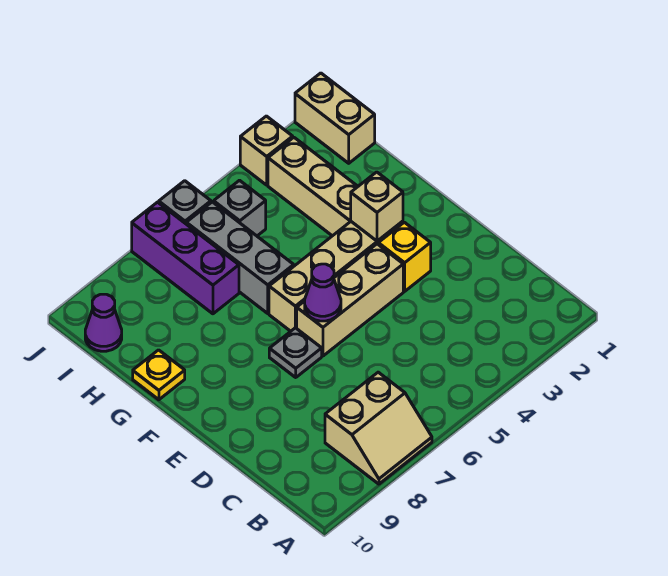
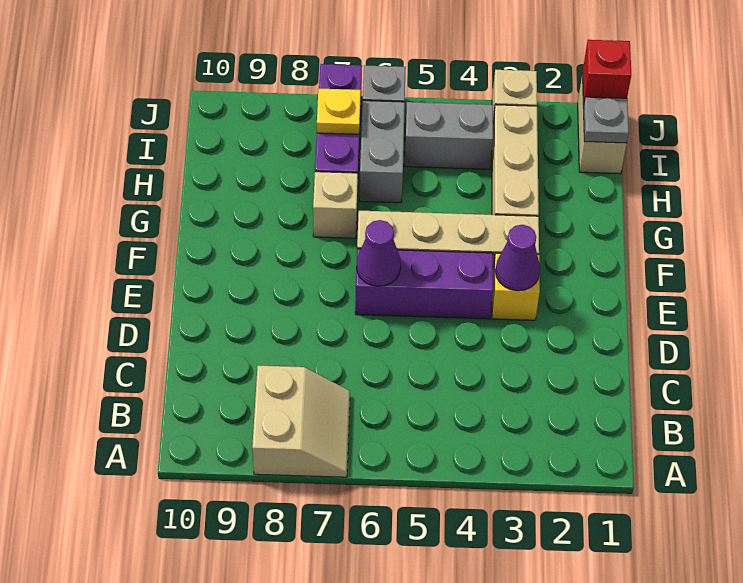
tan 2x2 slope [325,372,432,484] -> tan 2x2 slope turned to [252,366,350,477]
tan 1x3 brick [297,244,403,356] -> purple 1x3 brick [355,249,493,319]
grey 1x1 plate [269,328,322,377] -> grey 1x1 plate moved to [583,97,629,143]
tan 1x1 brick [351,172,403,241] -> tan 1x1 brick moved to [313,172,358,238]
grey 1x3 brick [186,202,294,313] -> grey 1x2 brick [359,101,405,203]
yellow 1x1 plate [133,350,185,400] -> yellow 1x1 plate moved to [317,89,361,134]
grey 1x1 brick [214,180,266,236] -> grey 1x2 brick [405,102,493,169]
purple 1x1 cone [85,294,122,351] -> purple 1x1 cone moved to [495,225,540,291]
none -> red 1x1 brick [582,40,631,105]

